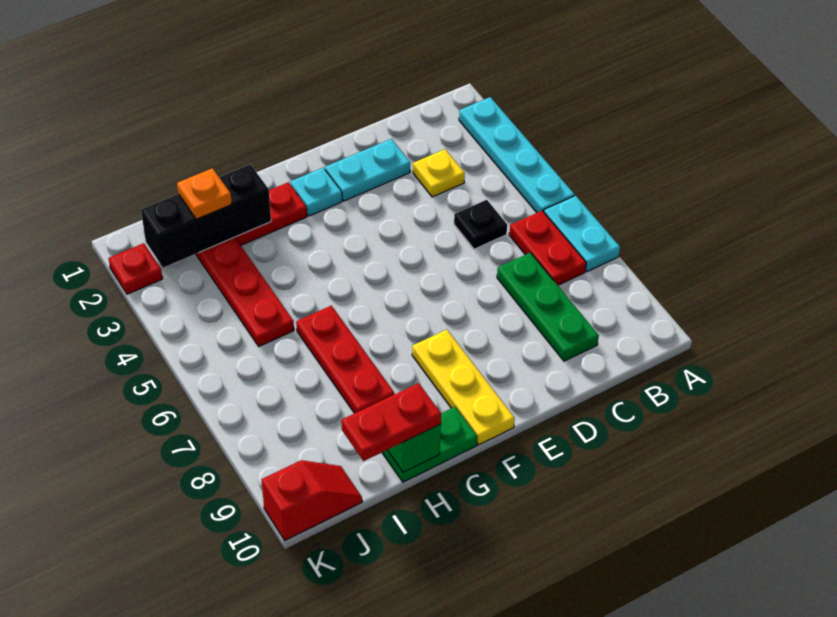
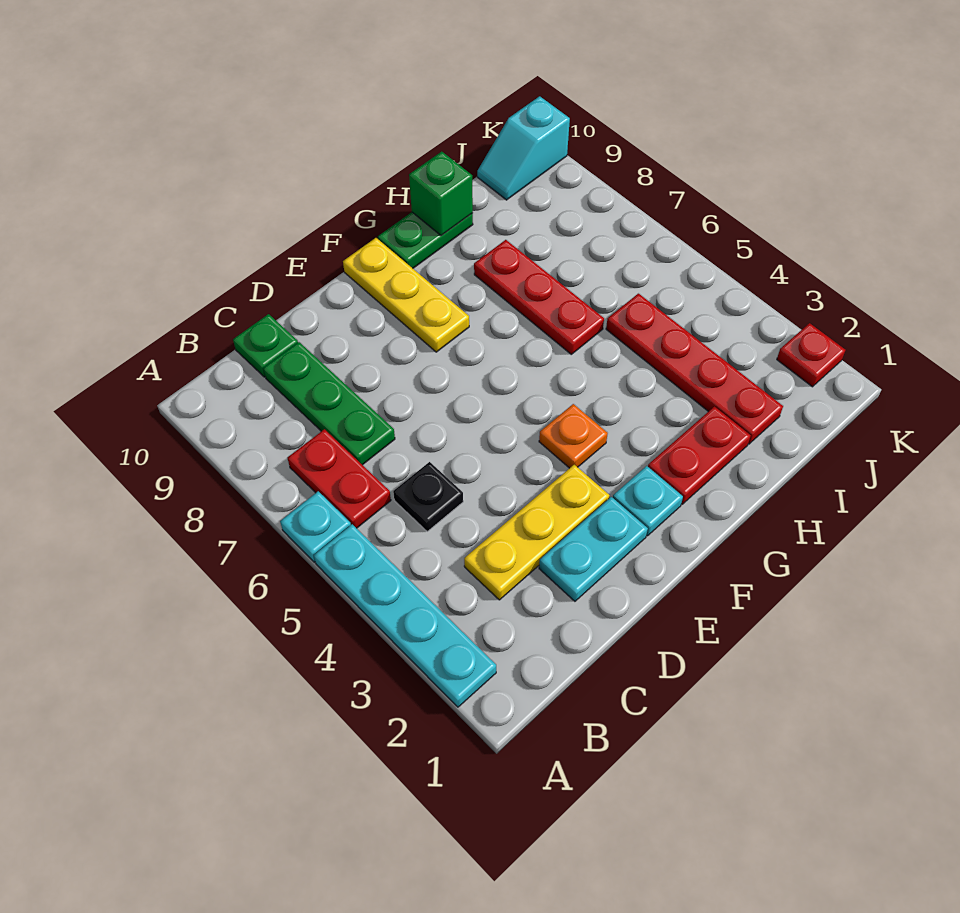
cyan 1x2 plate [544,196,620,272] -> cyan 1x1 plate [280,491,351,562]
yellow 1x1 plate [413,149,465,197] -> yellow 1x3 plate [464,465,610,600]
none -> green 1x1 plate [233,314,298,377]
black 1x3 brick [141,164,271,268] -> none
red 1x2 plate [341,383,441,461] -> none
orange 1x1 plate [177,168,232,219] -> orange 1x1 plate moved to [539,404,608,468]
red 1x2 slope [262,460,362,540] -> cyan 1x2 slope [477,96,570,200]

